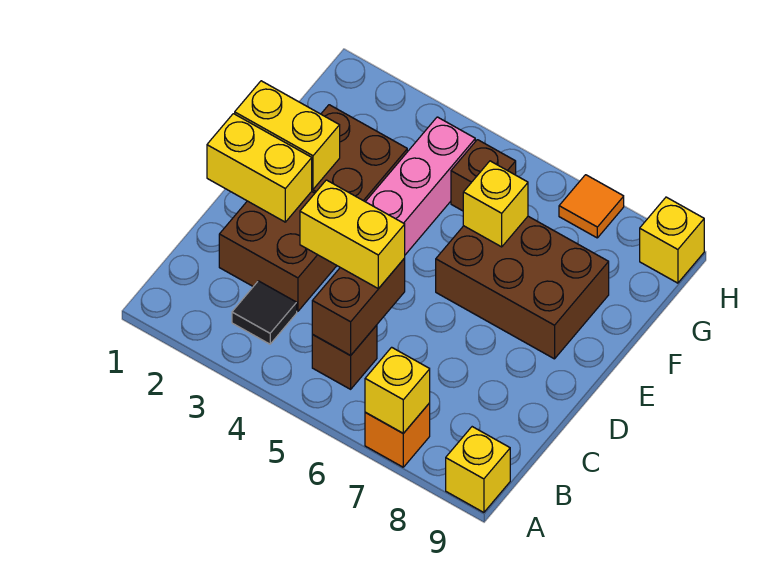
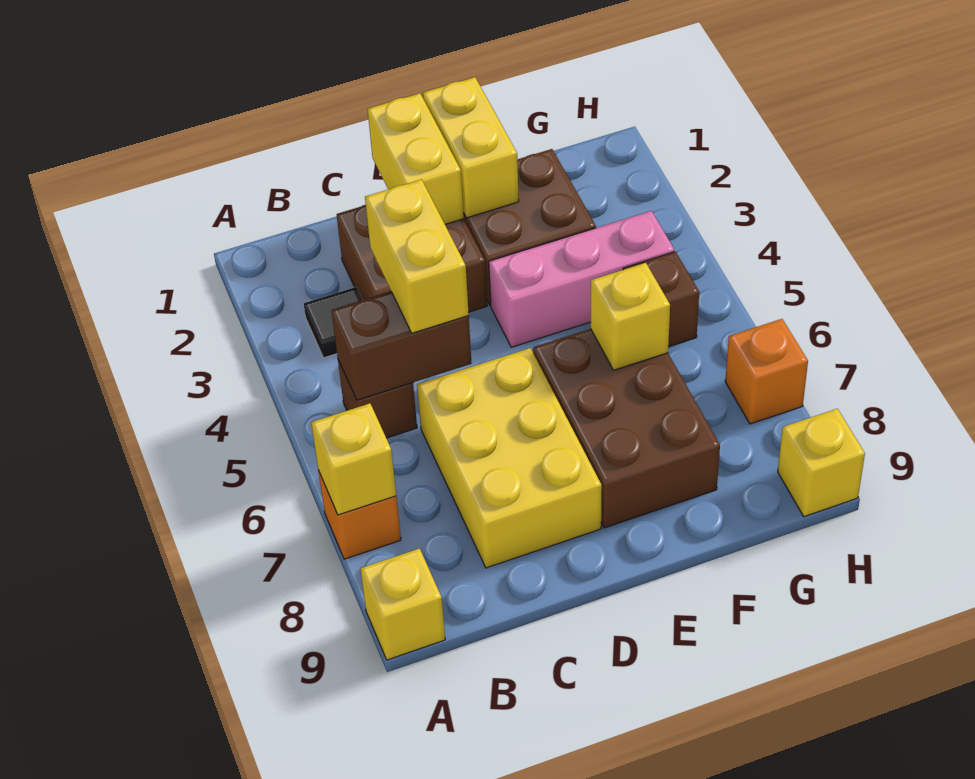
none -> yellow 2x3 brick [417,348,602,568]
orange 1x1 tile [559,175,624,238] -> orange 1x1 brick [725,319,808,424]

